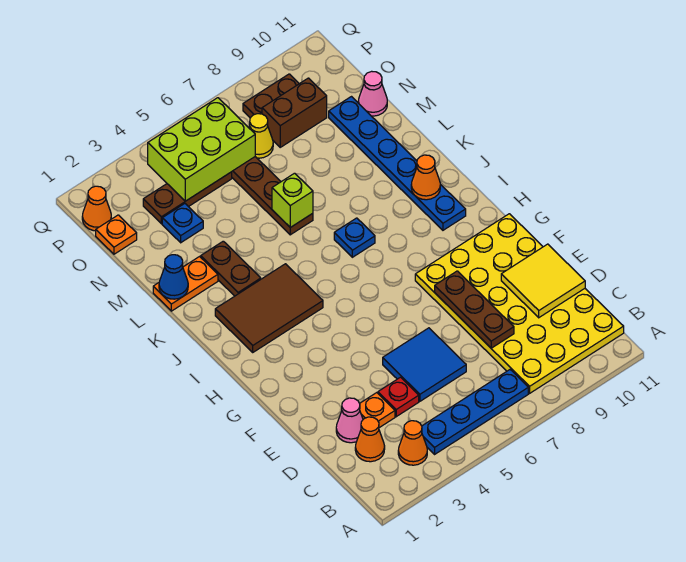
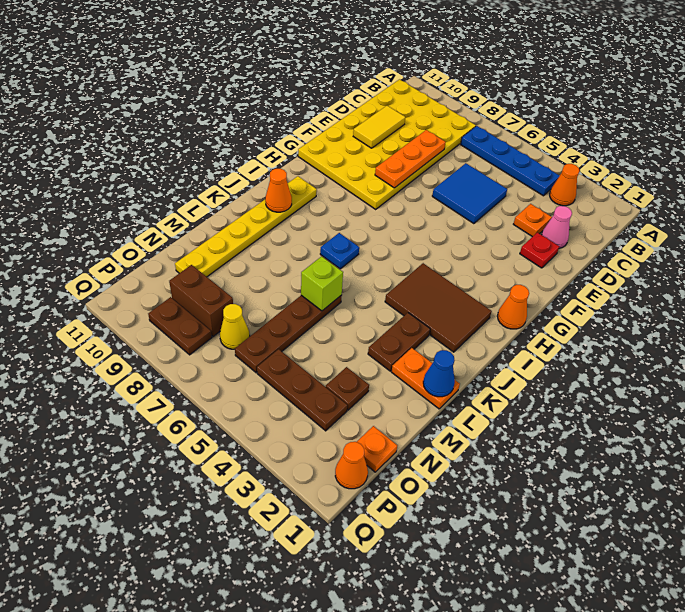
orange 1x1 cone [355,417,385,462] -> orange 1x1 cone moved to [497,285,529,329]
red 1x1 plate [378,377,419,417] -> red 1x1 plate moved to [520,232,559,268]
brown 1x3 plate [435,271,514,348] -> orange 1x3 plate [375,130,446,188]
yellow 2x2 tile [501,244,585,318] -> yellow 1x2 tile [353,106,405,148]
blue 1x6 plate [329,97,466,230] -> yellow 1x6 plate [175,176,317,277]
blue 1x1 plate [162,204,203,243] -> brown 1x1 plate [326,367,369,410]
pink 1x1 cone [358,71,387,116] -> none
lime 2x3 brick [148,98,255,201] -> none

